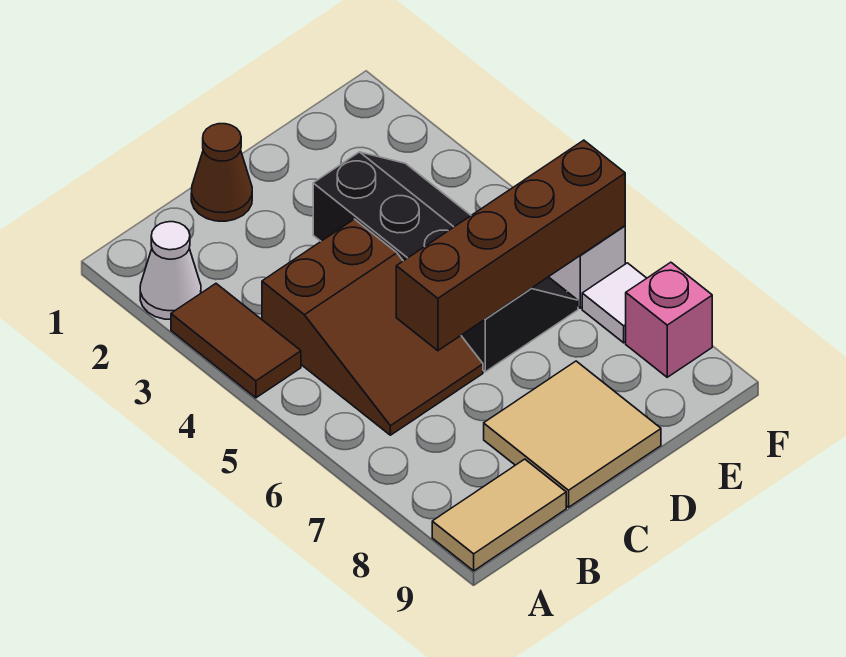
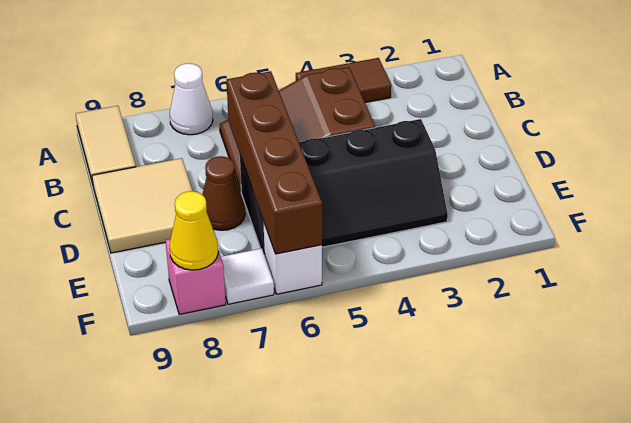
white 1x1 cone [140,222,201,319] -> white 1x1 cone moved to [170,63,213,135]
brown 1x1 cone [191,124,252,221] -> brown 1x1 cone moved to [202,156,245,230]
none -> yellow 1x1 cone [170,191,218,270]

